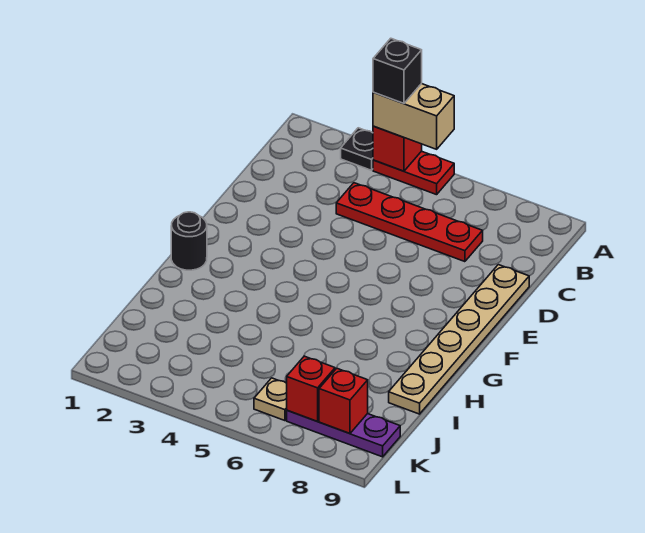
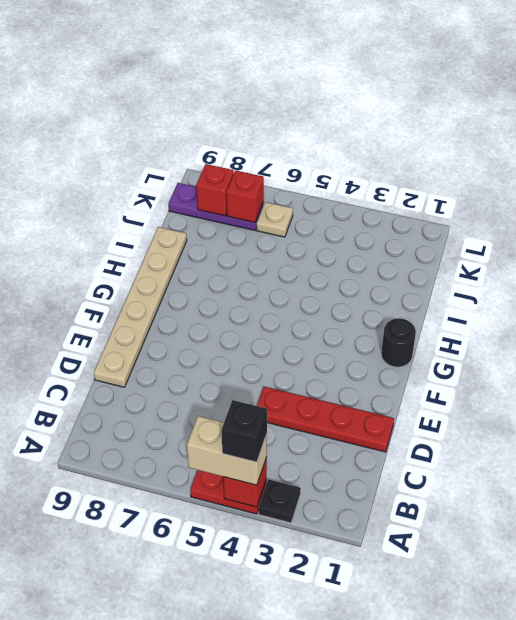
red 1x4 plate [336,183,483,262] -> red 1x4 plate moved to [257,387,394,452]

